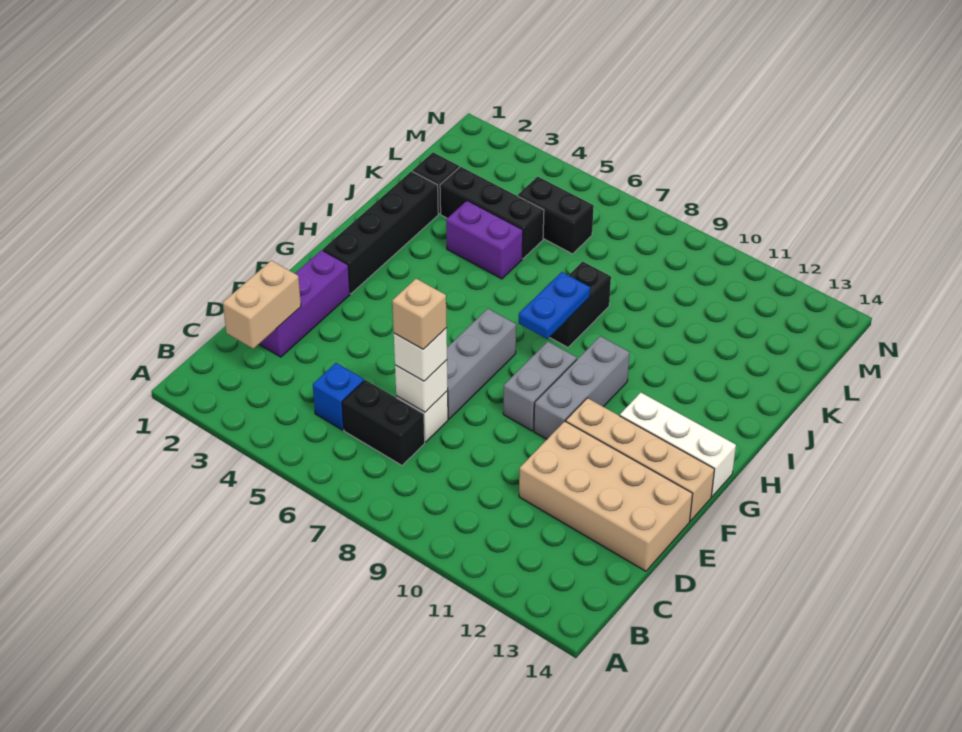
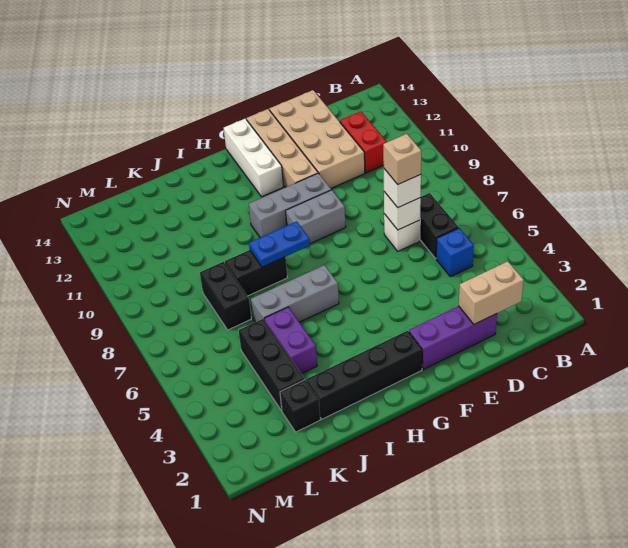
none -> red 1x2 brick [340,111,387,173]
grey 1x3 brick [447,309,516,419] -> grey 1x3 brick moved to [251,265,339,322]
black 1x2 brick [518,177,594,254] -> black 1x2 brick moved to [200,262,251,330]

